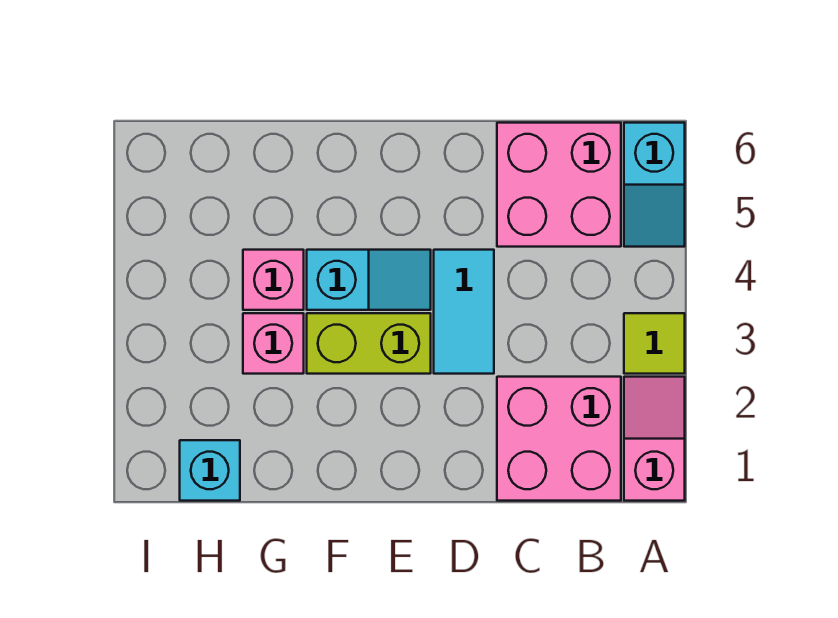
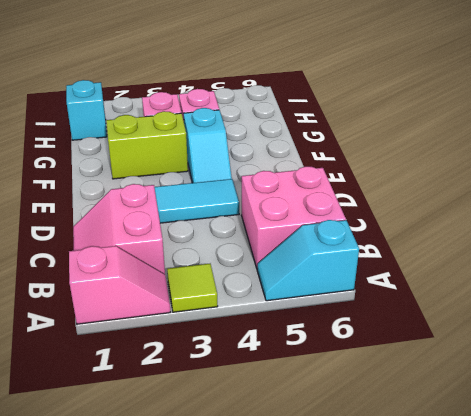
pink 2x2 brick [497,377,621,501] -> pink 2x2 slope [73,184,165,274]
lime 1x2 brick [307,313,431,374] -> lime 1x2 brick turned to [106,111,188,179]

